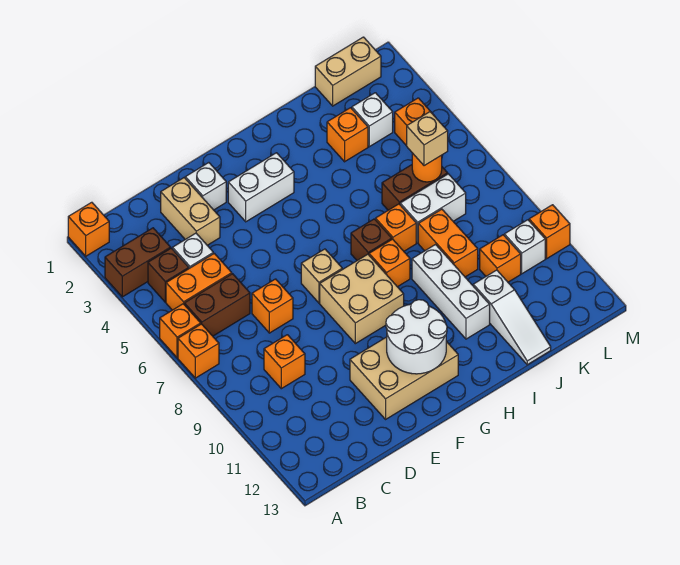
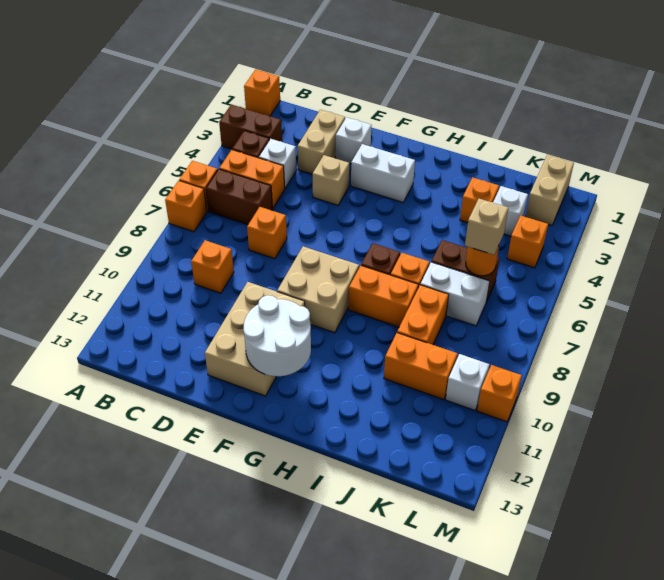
tan 2x3 brick [350,337,458,419] -> tan 2x3 brick turned to [205,282,305,396]
tan 1x1 brick [301,249,342,303] -> tan 1x1 brick moved to [312,155,349,205]
orange 1x1 brick [369,239,410,287] -> orange 1x2 brick [349,266,418,327]
white 1x3 brick [412,245,490,339] -> none
white 1x3 slope [473,270,551,365] -> none
tan 1x2 brick [315,37,381,106] -> tan 1x2 brick turned to [526,155,574,225]
orange 1x1 brick [480,235,521,282] -> orange 1x2 brick [384,333,458,400]

